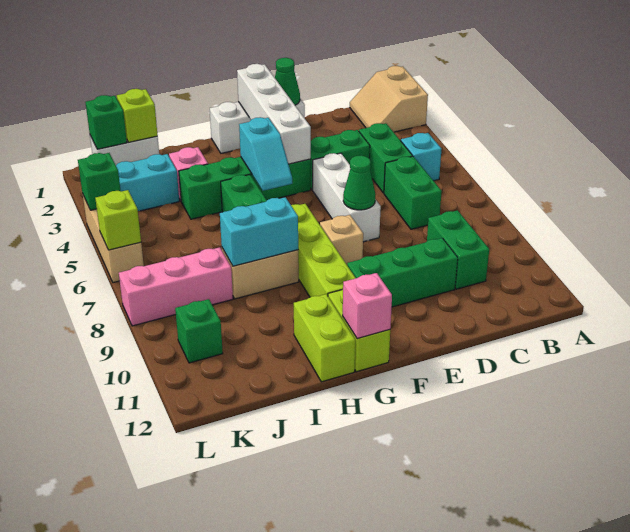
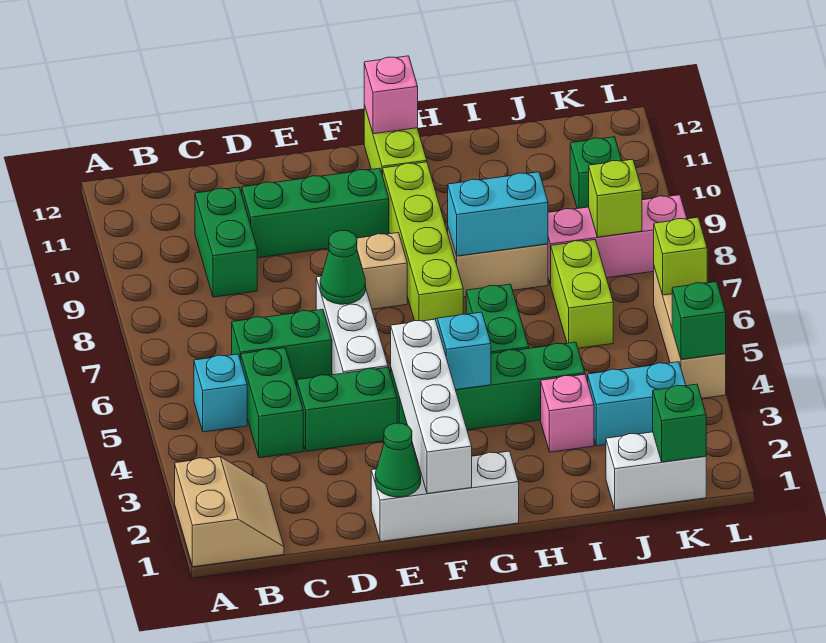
green 1x2 brick [384,156,442,229] -> green 1x2 brick turned to [232,309,332,386]
lime 1x2 brick [294,294,355,382] -> lime 1x2 brick moved to [551,240,613,348]
lime 1x1 brick [117,89,158,142] -> lime 1x1 brick moved to [589,159,642,237]

